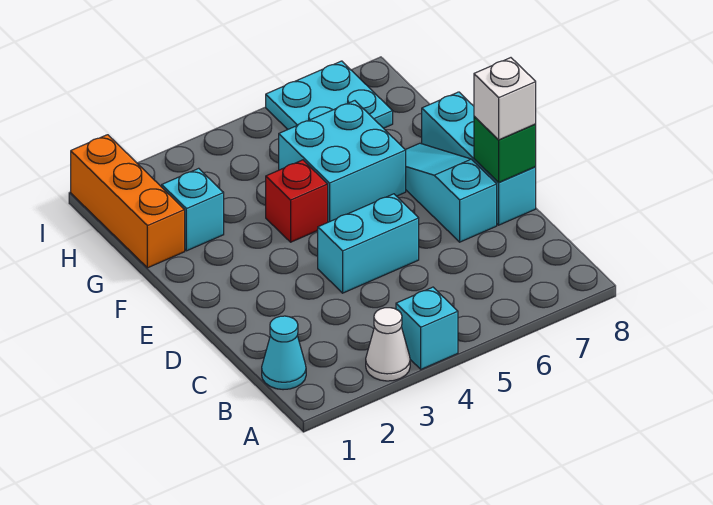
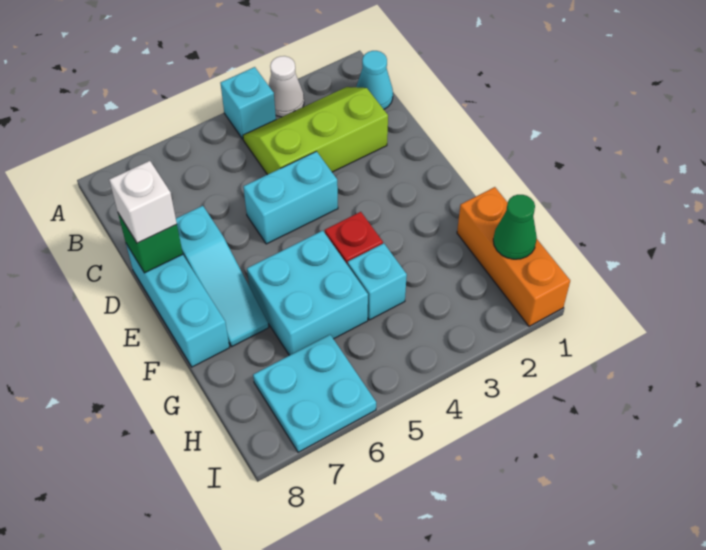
none -> lime 2x3 slope [243,87,388,175]
cyan 1x1 brick [162,168,224,251] -> cyan 1x1 brick moved to [348,243,407,320]
none -> green 1x1 cone [493,195,537,259]

